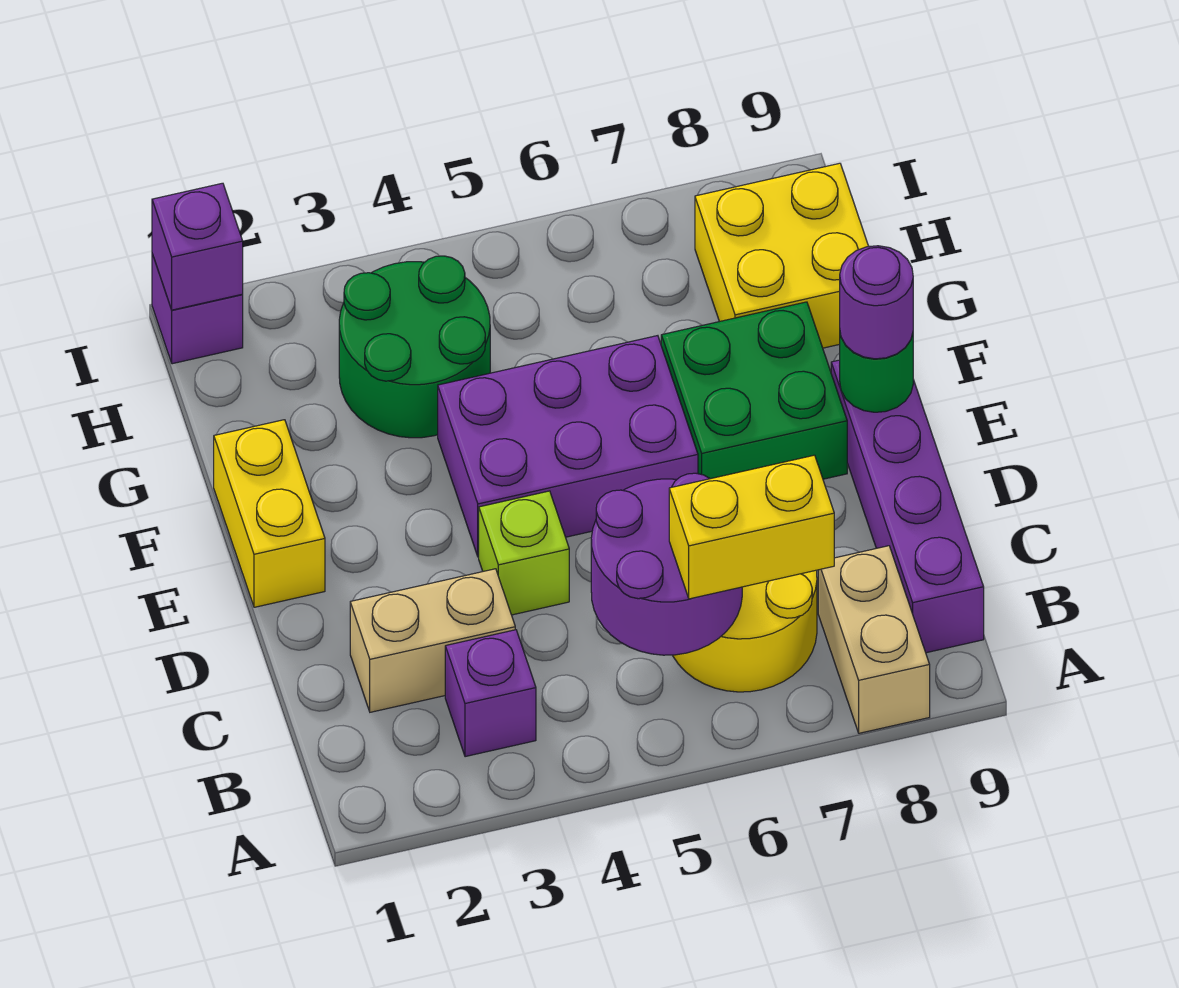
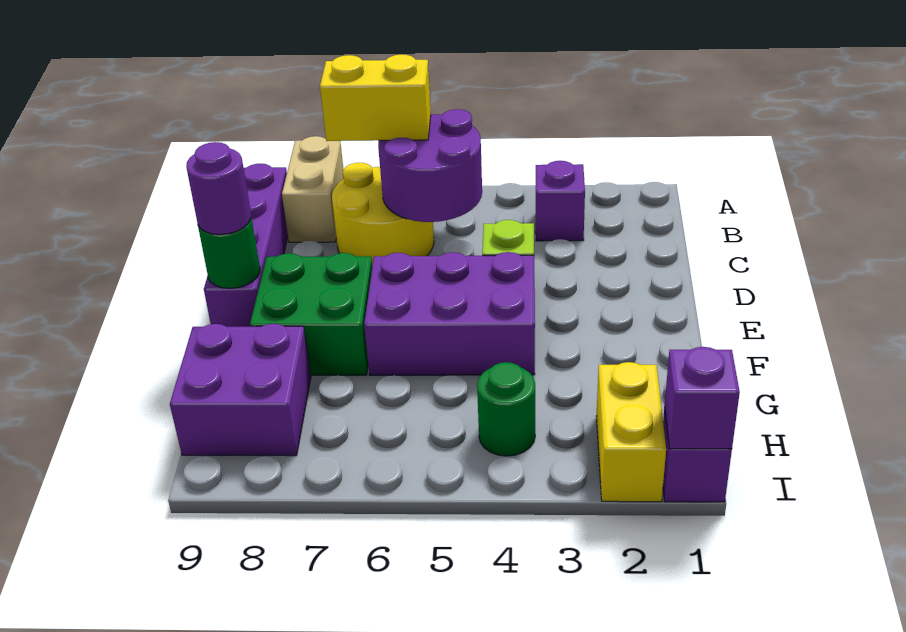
tan 1x2 brick [350,569,515,712] -> none
yellow 1x2 brick [214,420,325,607] -> yellow 1x2 brick moved to [596,362,666,502]
green 2x2 round brick [339,256,490,438] -> green 1x1 round brick [477,362,535,456]
yellow 2x2 brick [695,163,869,348] -> purple 2x2 brick [170,324,311,456]

